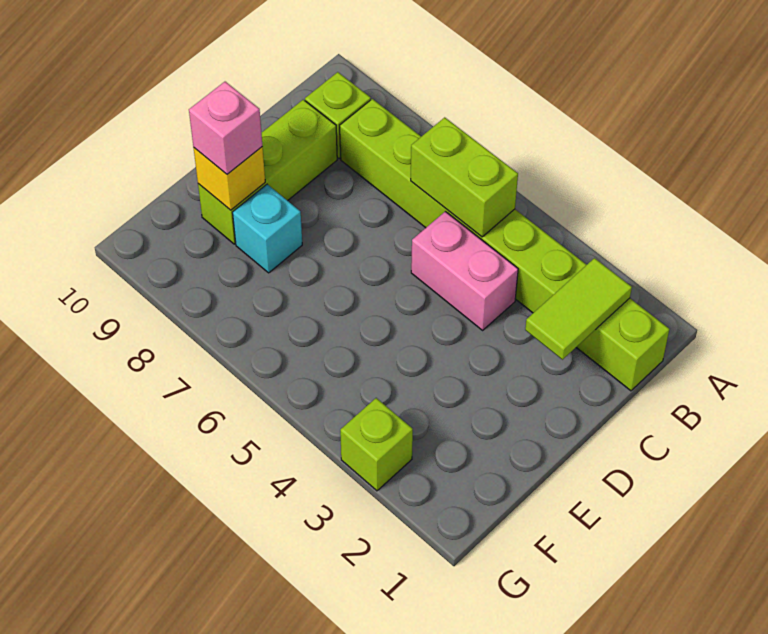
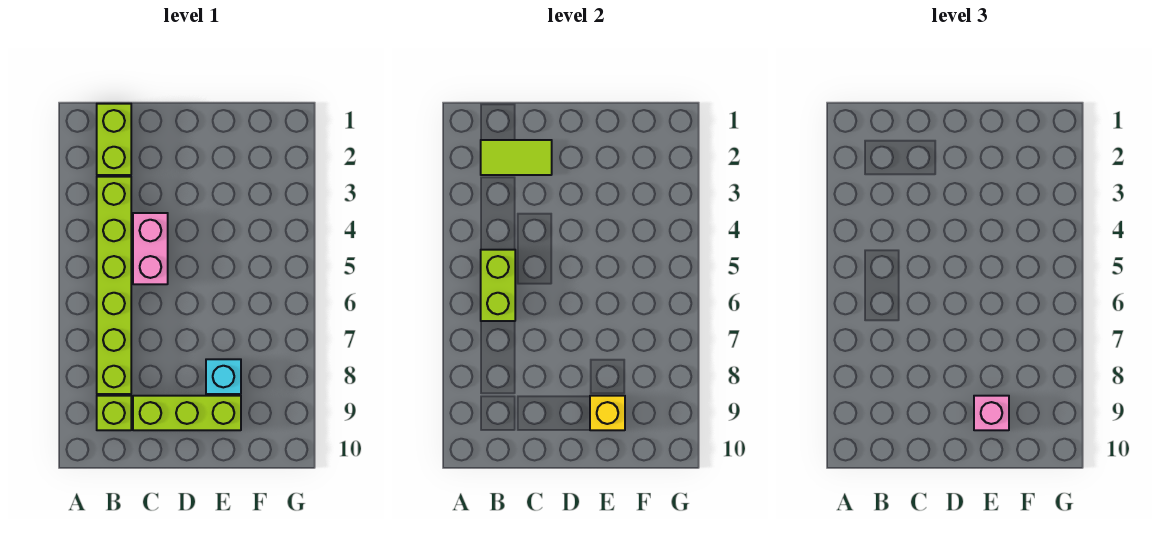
lime 1x1 brick [340,398,413,491] -> none

